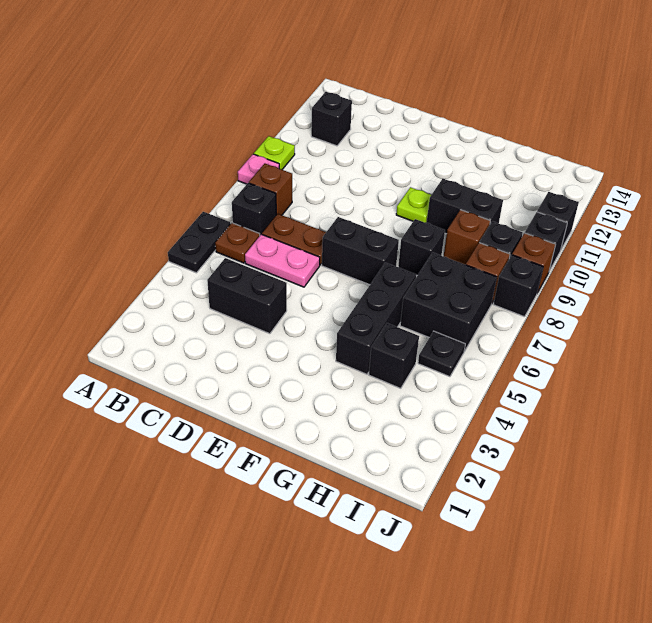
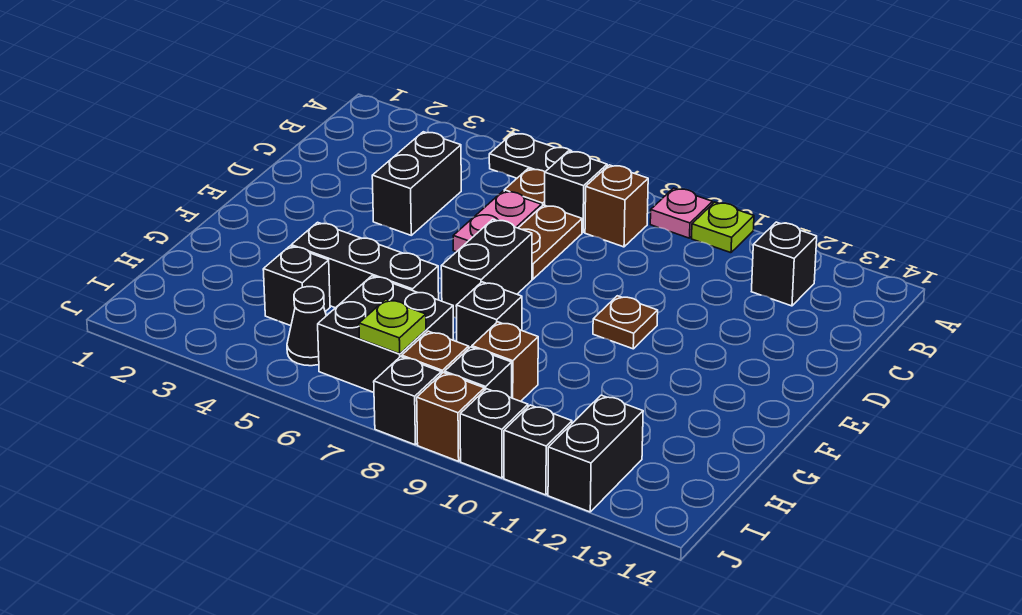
none -> brown 1x1 plate [593,296,658,349]
lime 1x1 plate [396,187,431,223] -> lime 1x1 plate moved to [359,299,426,354]
black 1x2 brick [427,179,503,234] -> black 1x2 brick moved to [548,395,643,512]
black 1x1 plate [418,331,465,377] -> black 1x1 cone [287,287,326,366]

